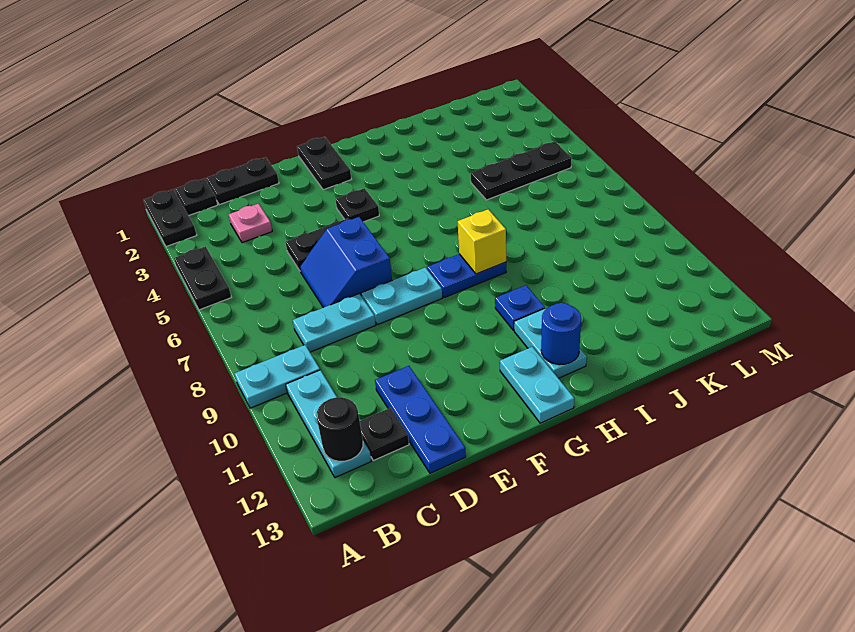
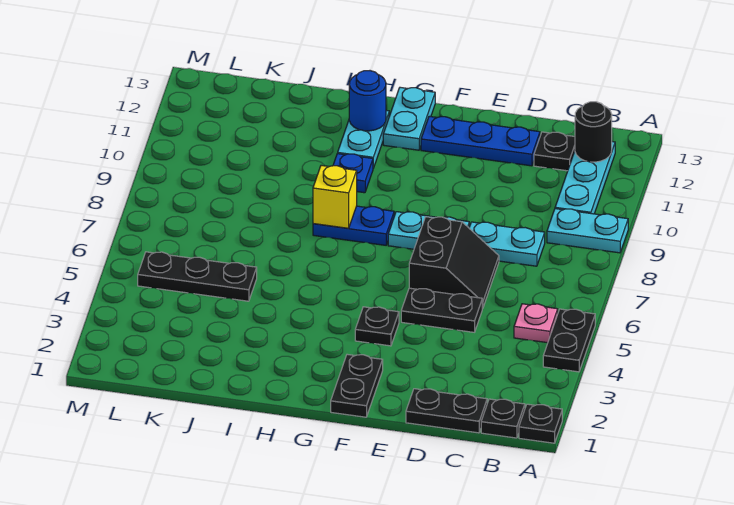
black 1x2 plate [144,189,197,247] -> black 1x1 plate [519,404,562,443]
pink 1x1 plate [229,204,272,243] -> pink 1x1 plate moved to [514,304,558,343]
blue 2x2 slope [300,217,392,308] -> black 2x2 slope [409,217,499,309]
blue 1x3 plate [375,366,466,473] -> blue 1x3 plate turned to [421,116,540,166]

